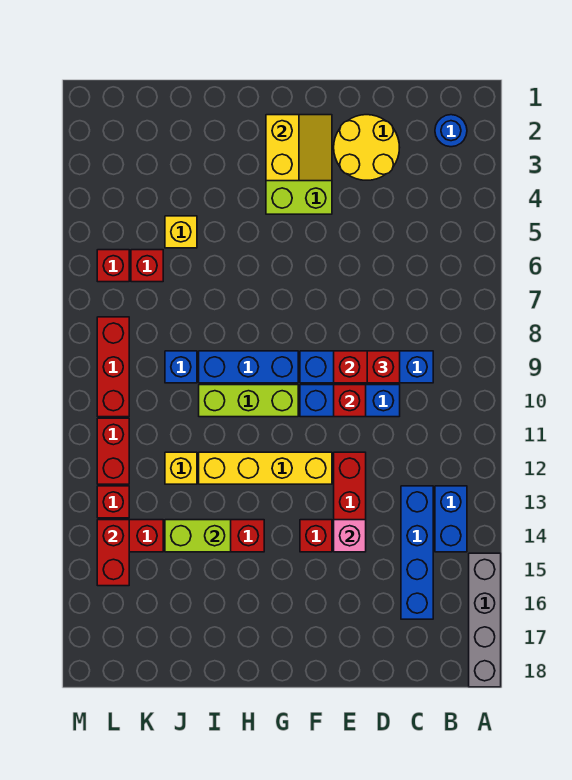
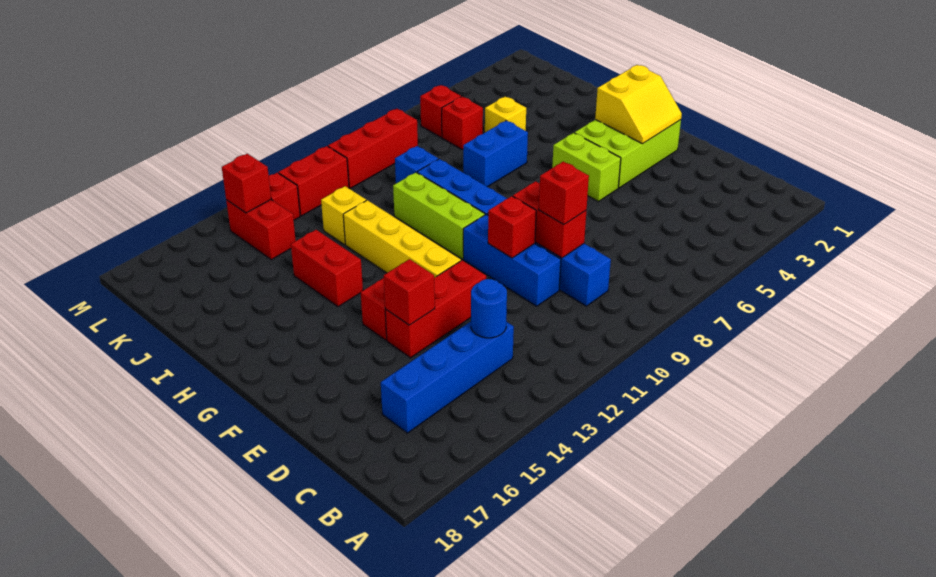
grey 1x4 brick [469,553,501,687] -> none
blue 1x1 round brick [435,115,467,147] -> blue 1x1 round brick moved to [471,279,507,338]
blue 1x2 brick [435,486,467,552] -> blue 1x2 brick moved to [463,121,528,187]
yellow 2x2 round brick [334,115,400,180] -> none
pink 1x1 brick [334,520,366,552] -> red 1x1 brick [384,259,435,325]
lime 1x2 brick [165,520,231,552] -> lime 1x2 brick moved to [552,133,621,201]
red 1x2 brick [97,520,129,586] -> red 1x1 brick [222,154,271,213]

